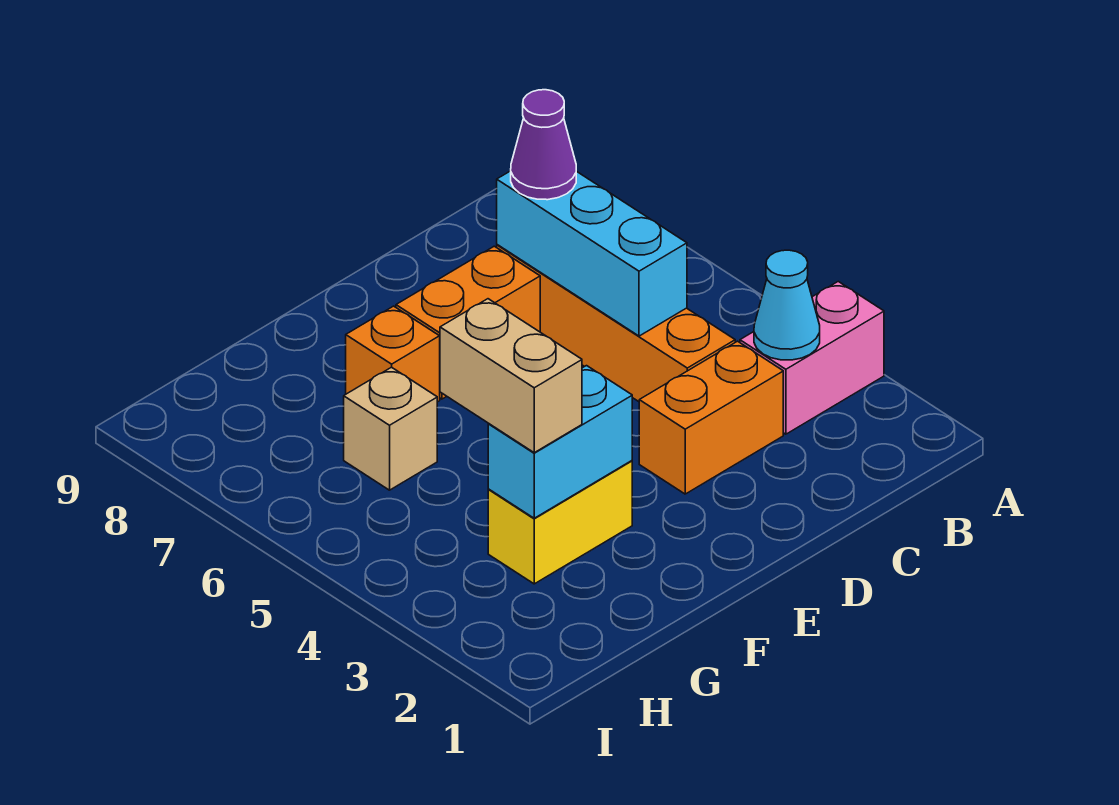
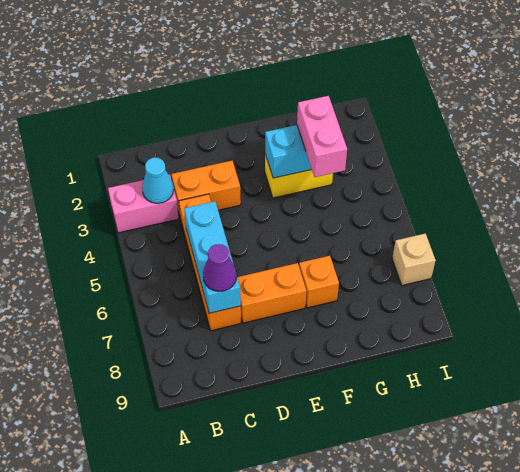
tan 1x2 brick [440,299,582,453] -> pink 1x2 brick [297,96,347,177]
tan 1x1 brick [344,367,437,490] -> tan 1x1 brick moved to [392,233,436,285]

